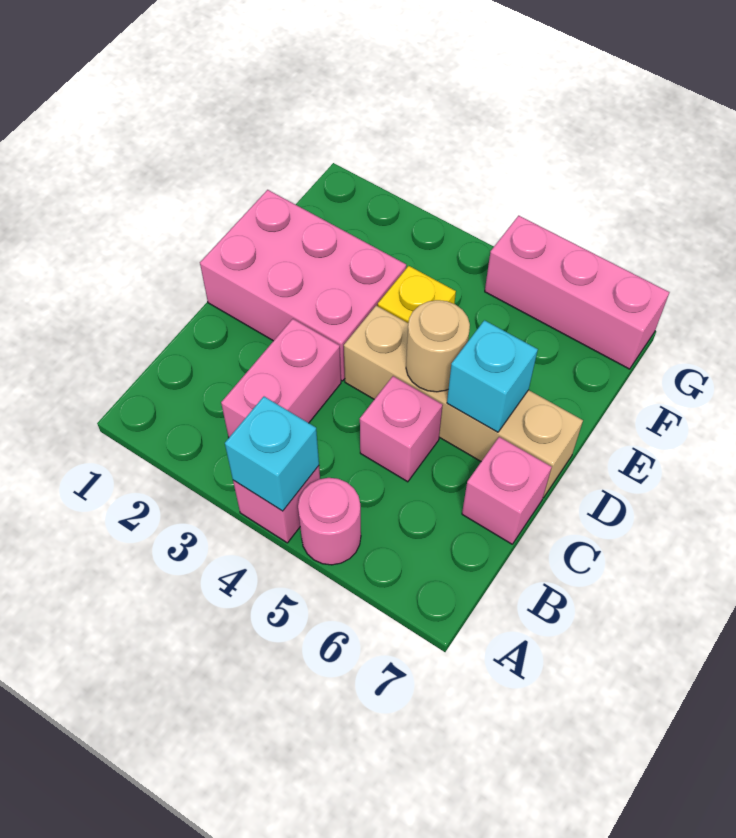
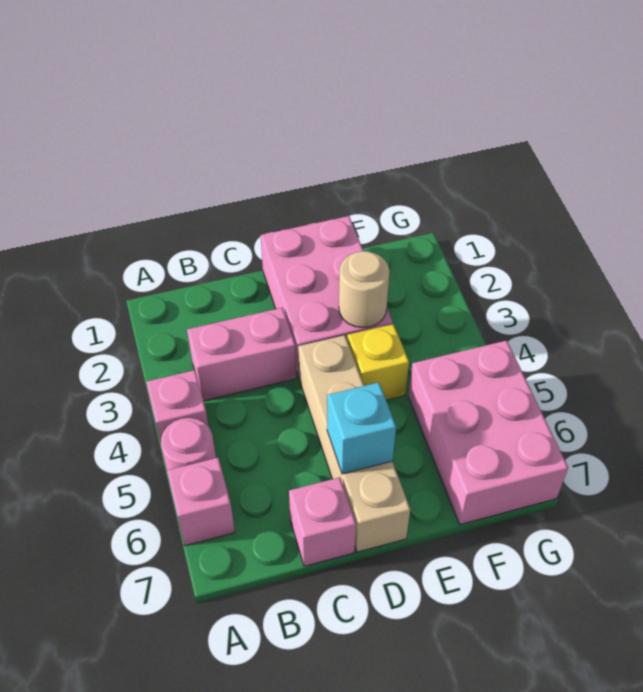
cyan 1x1 brick [225,397,319,511] -> none
pink 1x1 brick [360,376,443,482] -> pink 1x1 brick moved to [167,458,235,546]
tan 1x1 round brick [406,300,470,392] -> tan 1x1 round brick moved to [339,251,390,328]
pink 1x3 brick [485,216,669,369] -> pink 2x3 brick [408,340,568,525]

